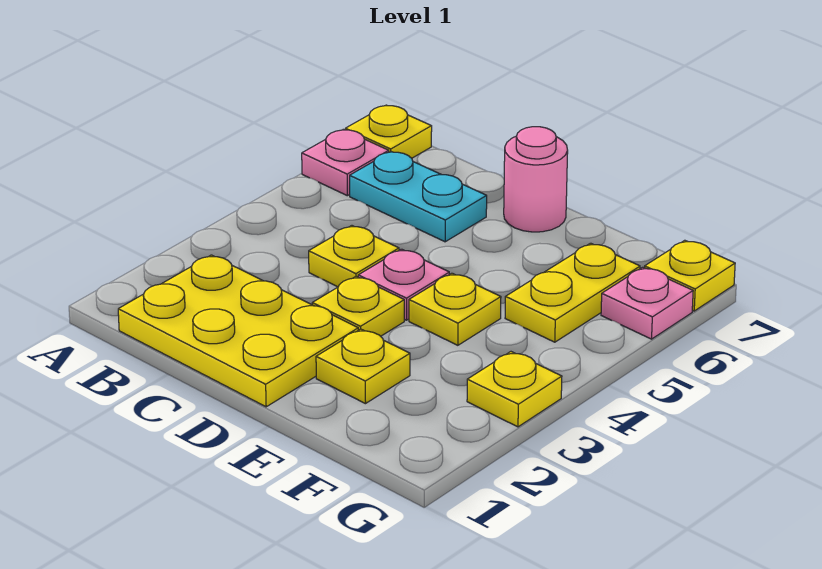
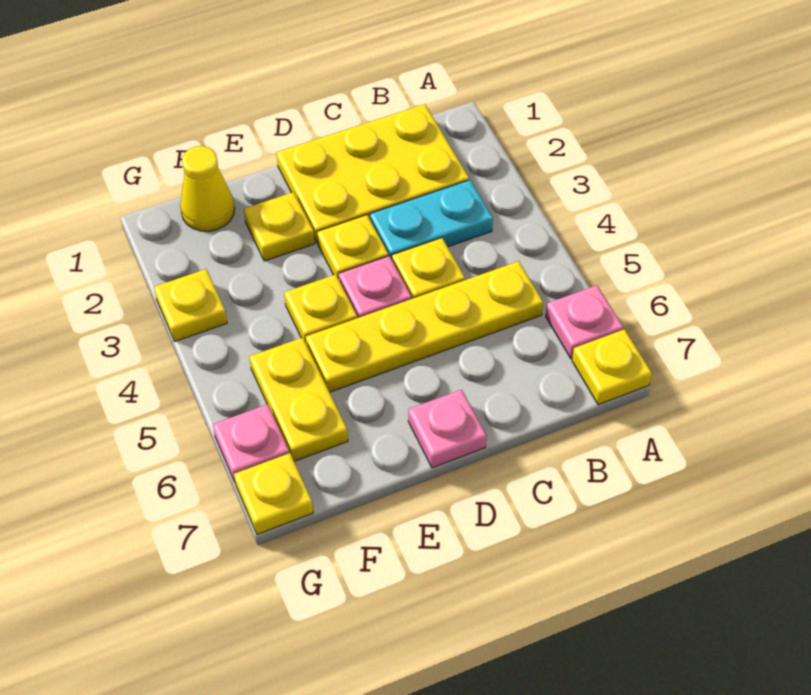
none -> yellow 1x4 plate [306,261,543,392]
cyan 1x2 plate [350,152,487,242] -> cyan 1x2 plate moved to [370,180,493,259]
pink 1x1 round brick [504,127,568,232] -> pink 1x1 plate [408,390,486,468]
none -> yellow 1x1 cone [180,146,235,231]

